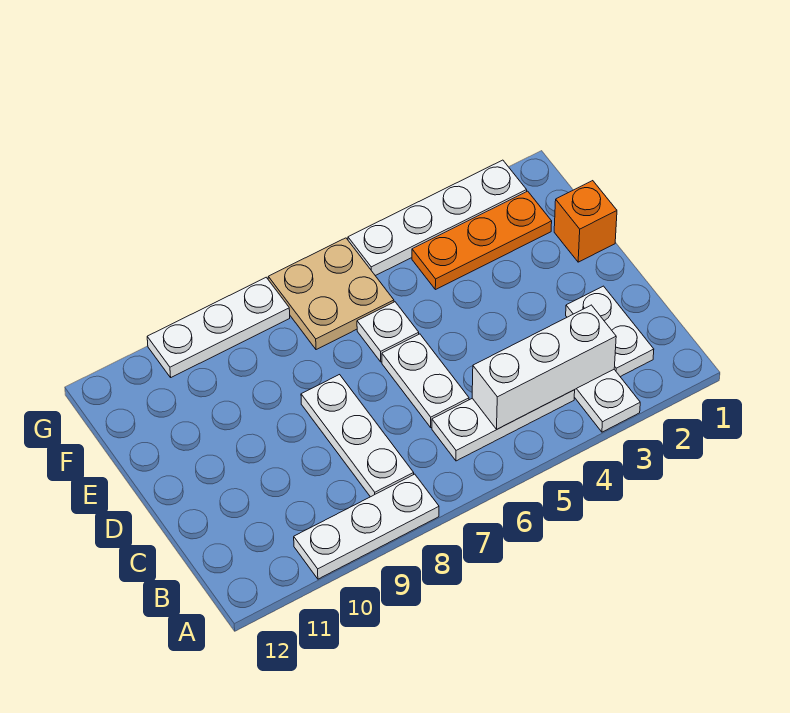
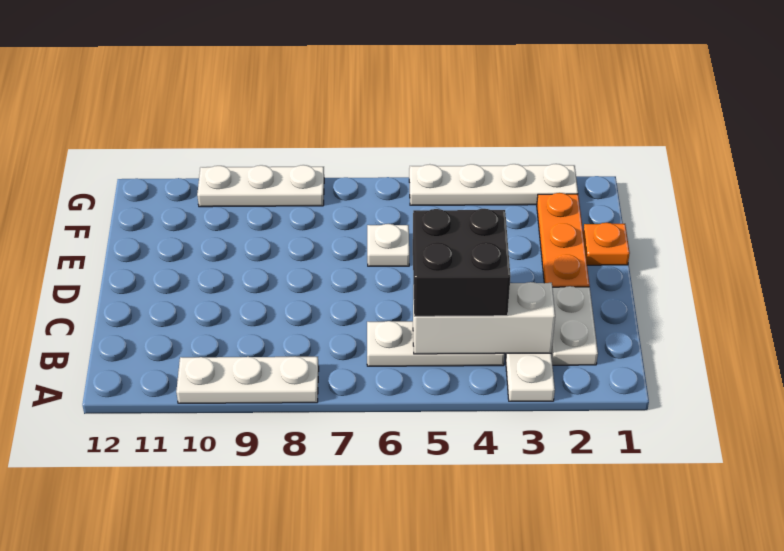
none -> black 2x2 brick [413,209,510,316]
white 1x3 plate [301,375,414,497] -> none
white 1x2 plate [382,334,469,427] -> none
orange 1x1 brick [554,181,617,262] -> orange 1x1 plate [583,223,630,265]
orange 1x3 plate [412,191,552,290] -> orange 1x3 plate turned to [537,193,590,287]
tan 2x2 plate [268,238,394,350] -> none

